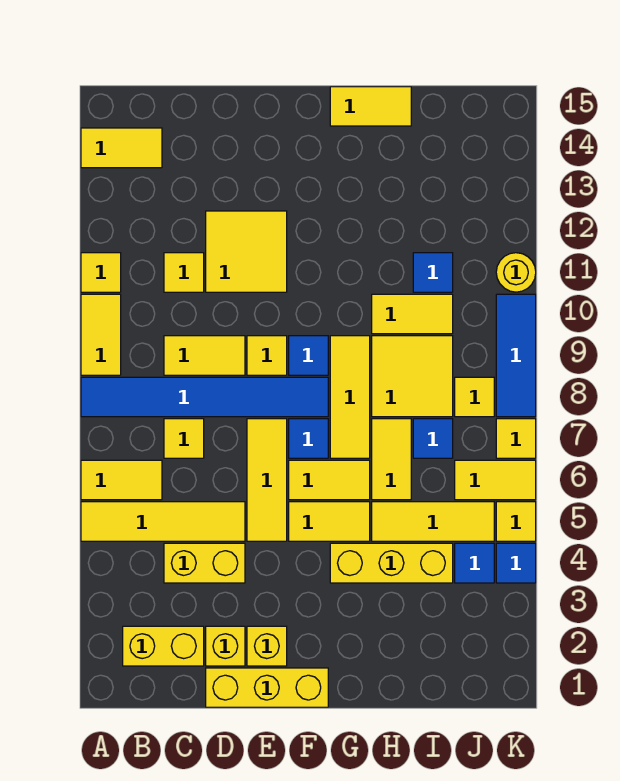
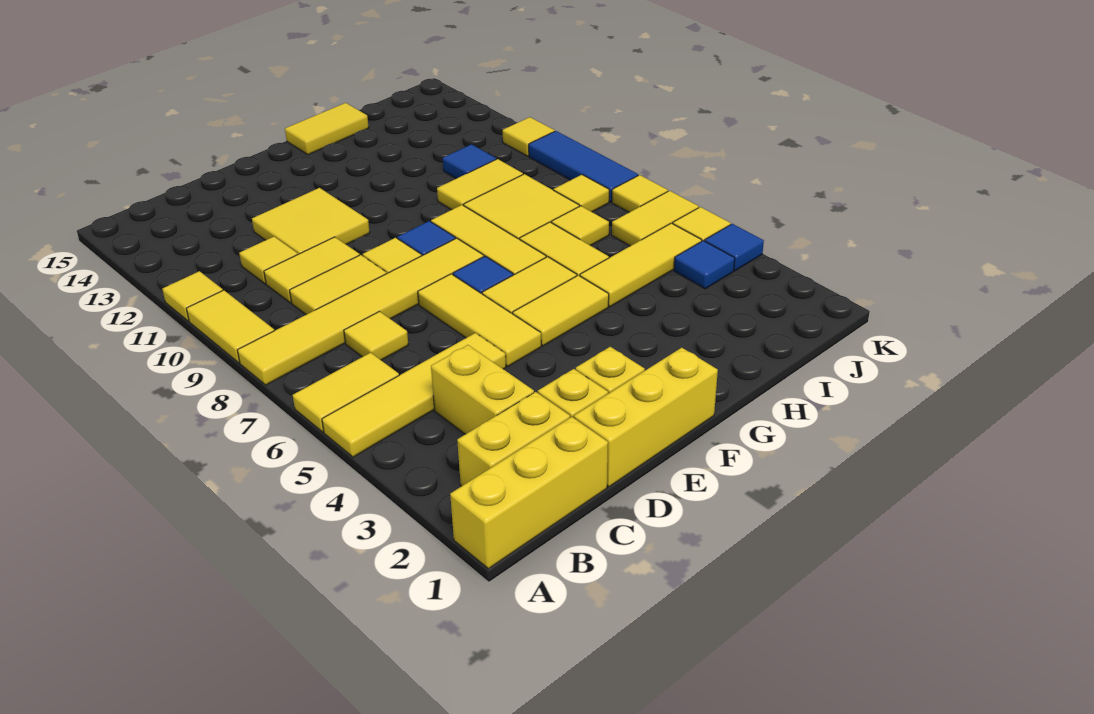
blue 1x6 tile [81,377,328,417] -> yellow 1x6 tile [237,238,484,385]
yellow 1x2 tile [81,128,162,168] -> yellow 1x2 tile moved to [264,237,360,303]
yellow 1x2 brick [164,543,245,583] -> yellow 1x2 brick turned to [431,345,534,434]
yellow 1x3 brick [330,543,453,583] -> yellow 1x3 brick moved to [450,417,608,569]
blue 1x1 tile [413,419,453,458] -> yellow 1x1 tile [551,206,609,246]
yellow 1x1 round brick [496,253,536,292] -> yellow 1x1 tile [503,117,555,156]

